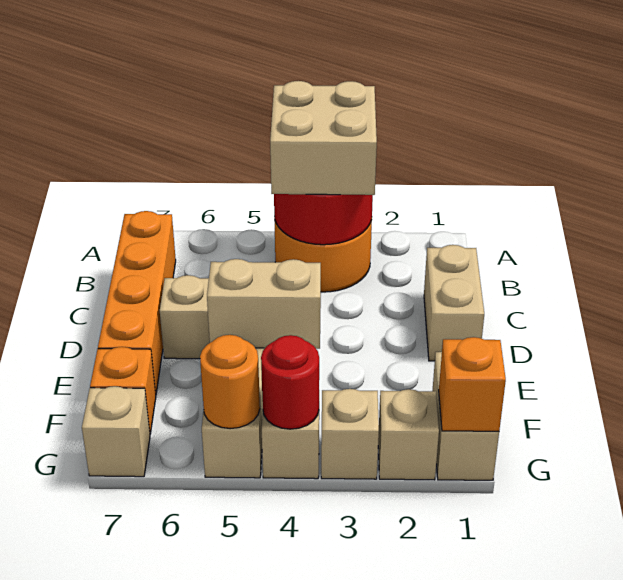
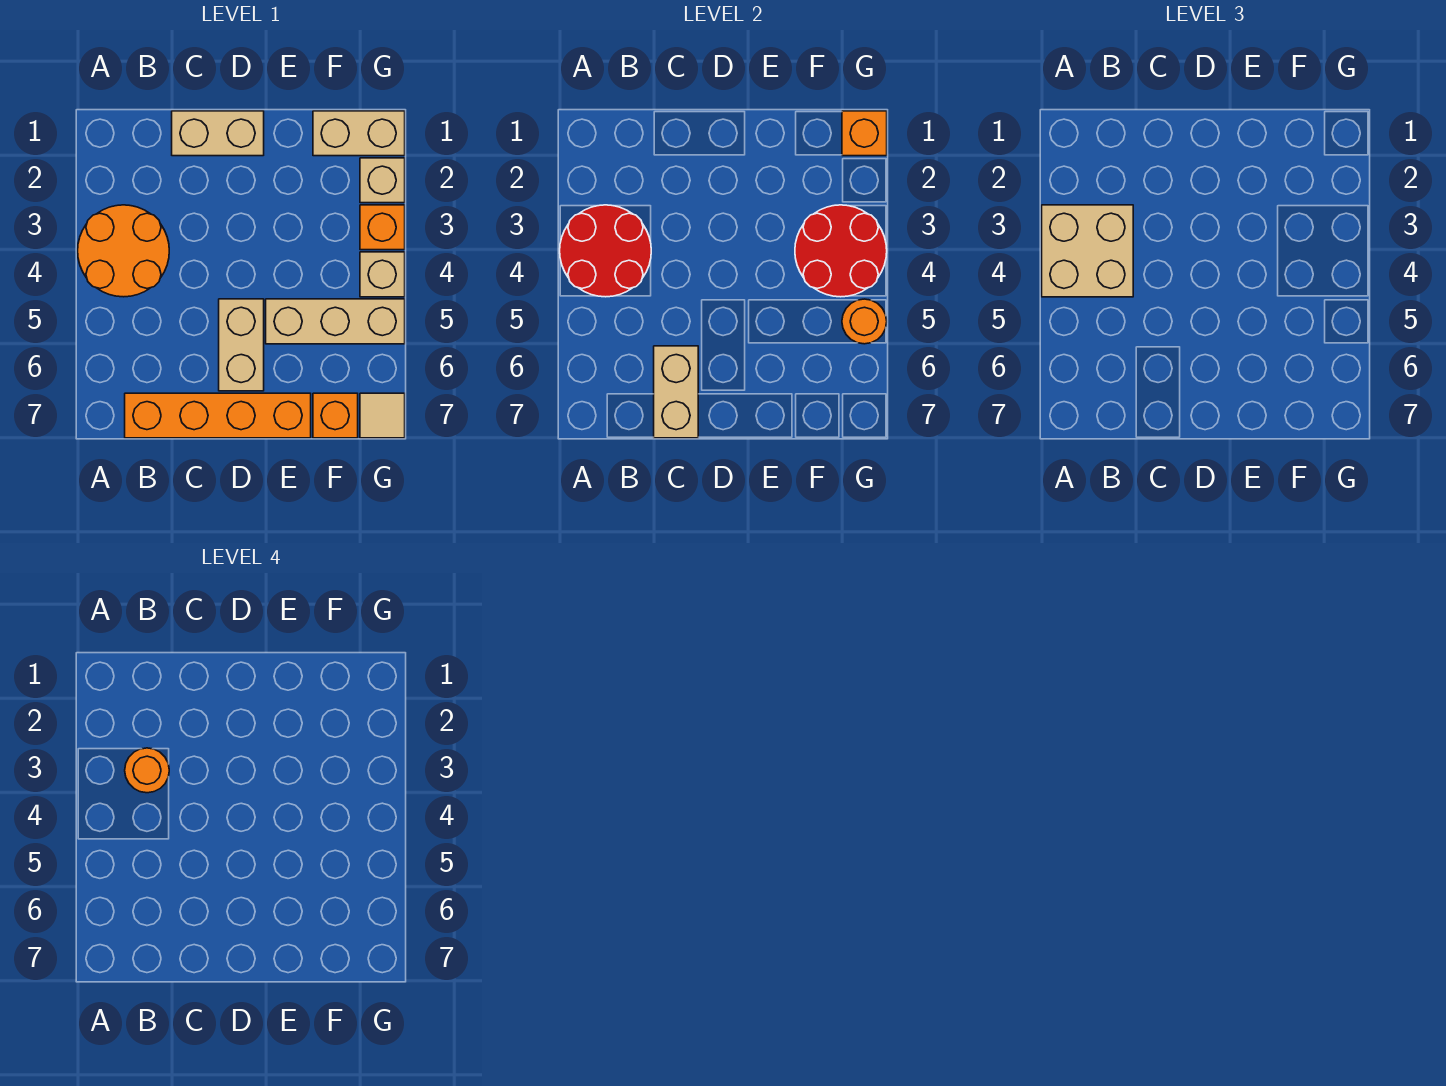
none -> orange 1x1 round brick [125,748,169,793]
tan 1x2 brick [207,259,321,349] -> tan 1x2 brick moved to [654,346,698,438]
tan 1x1 brick [321,389,379,479] -> orange 1x1 brick [360,205,405,250]
red 1x1 round brick [261,335,319,429] -> red 2x2 round brick [795,205,887,297]
tan 1x1 brick [82,386,150,477] -> tan 1x1 tile [360,393,405,438]

